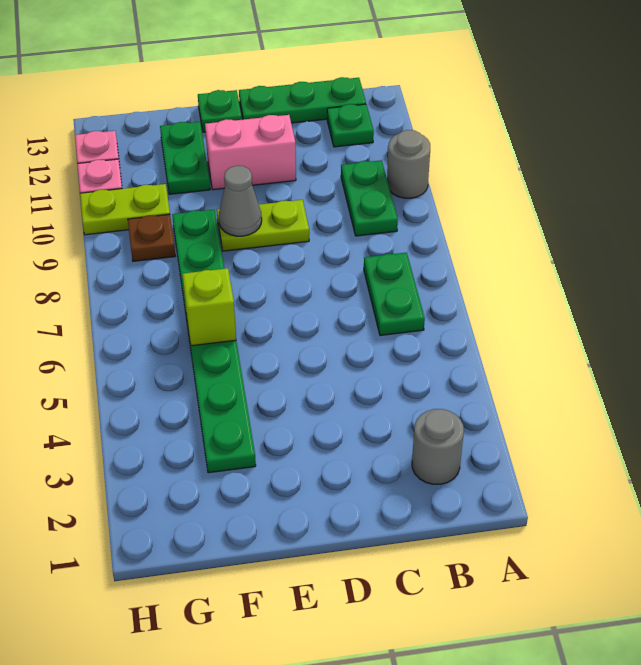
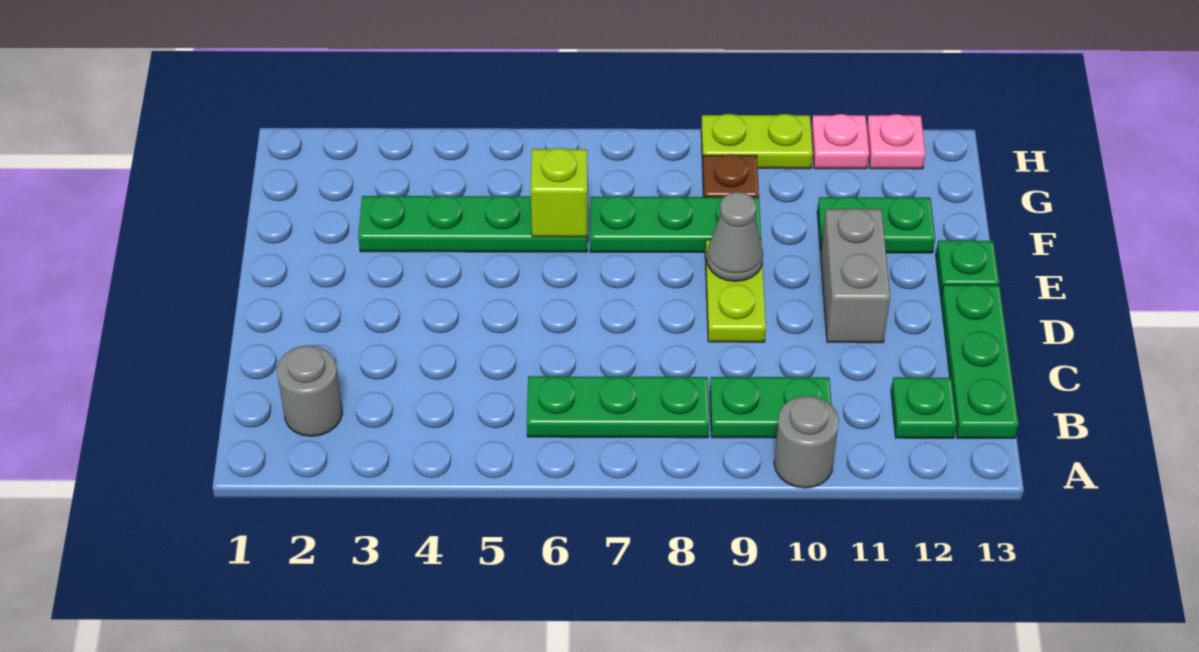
green 1x2 plate [364,252,425,336] -> green 1x3 plate [527,376,709,438]
pink 1x2 brick [205,115,296,190] -> grey 1x2 brick [821,208,890,343]
lime 1x2 plate [80,184,170,235] -> lime 1x2 plate turned to [701,114,813,169]

